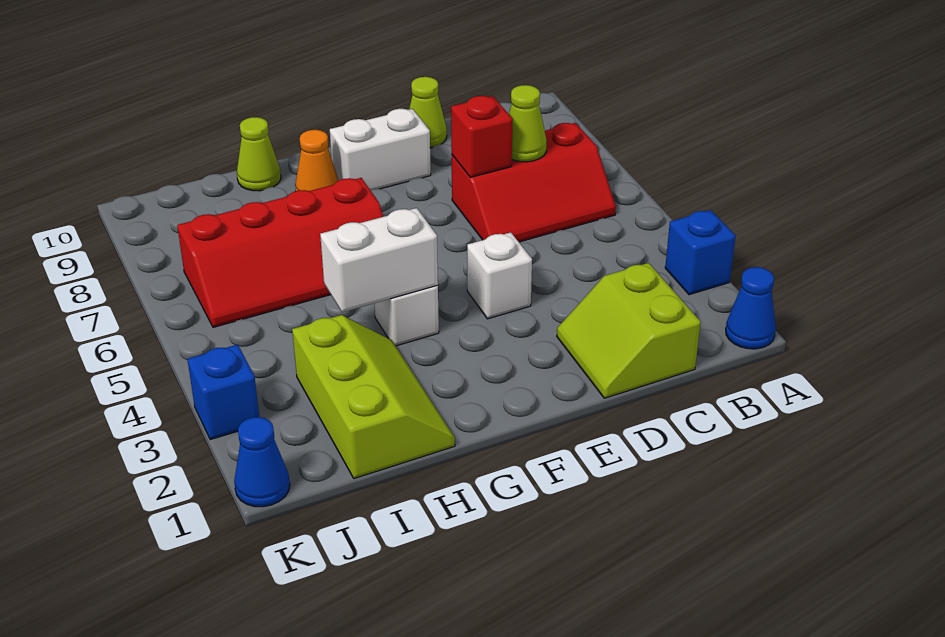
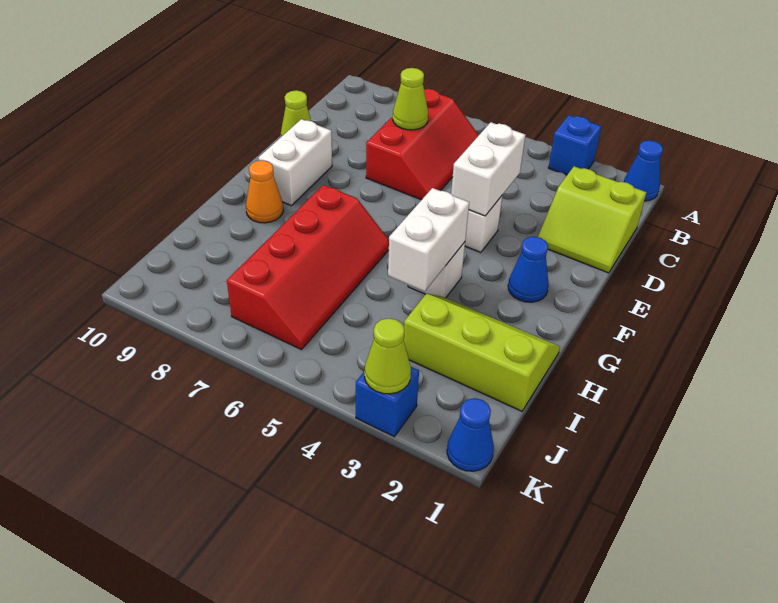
none -> white 1x2 brick [451,122,525,216]
red 1x1 brick [451,96,513,177] -> none
none -> blue 1x1 cone [508,237,549,302]
lime 1x1 cone [237,117,281,191] -> lime 1x1 cone moved to [364,318,411,394]

